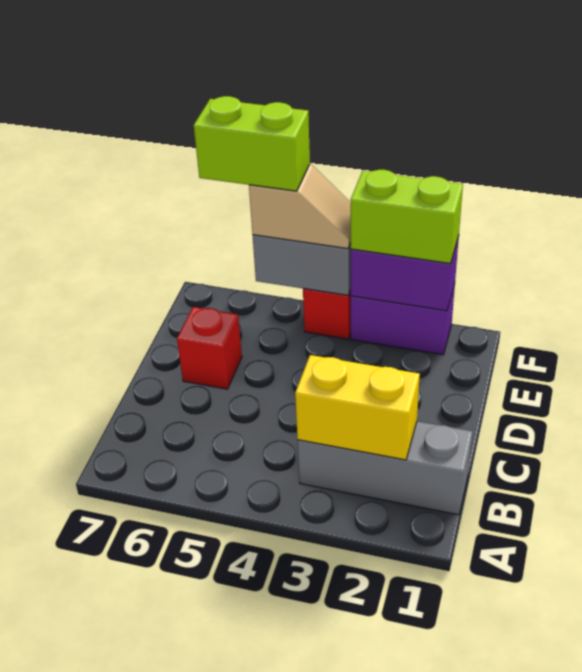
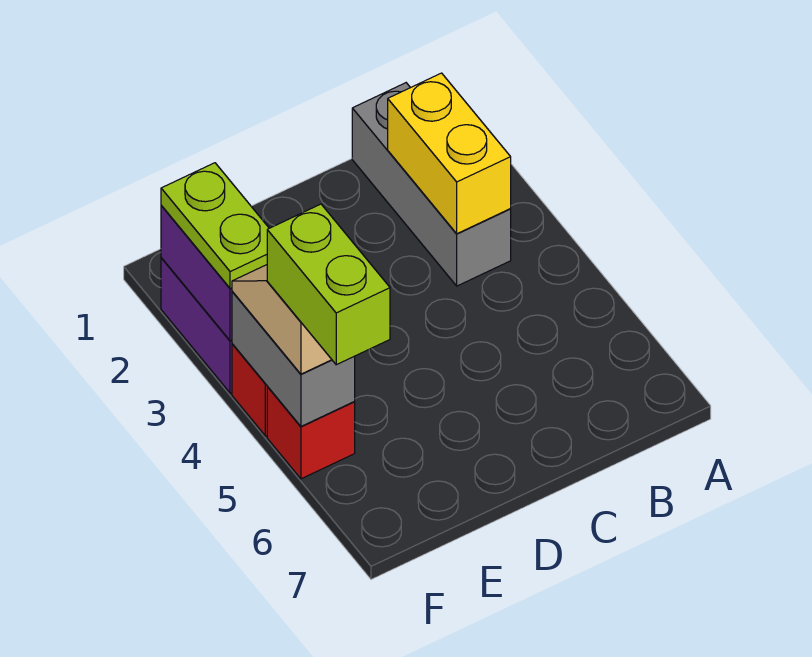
red 1x1 brick [177,307,242,389] -> red 1x1 brick moved to [267,387,355,479]
lime 1x2 brick [350,170,463,264] -> lime 1x2 plate [161,163,269,288]

